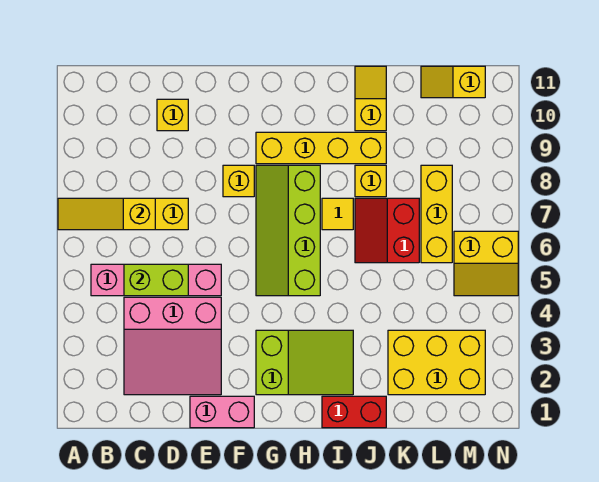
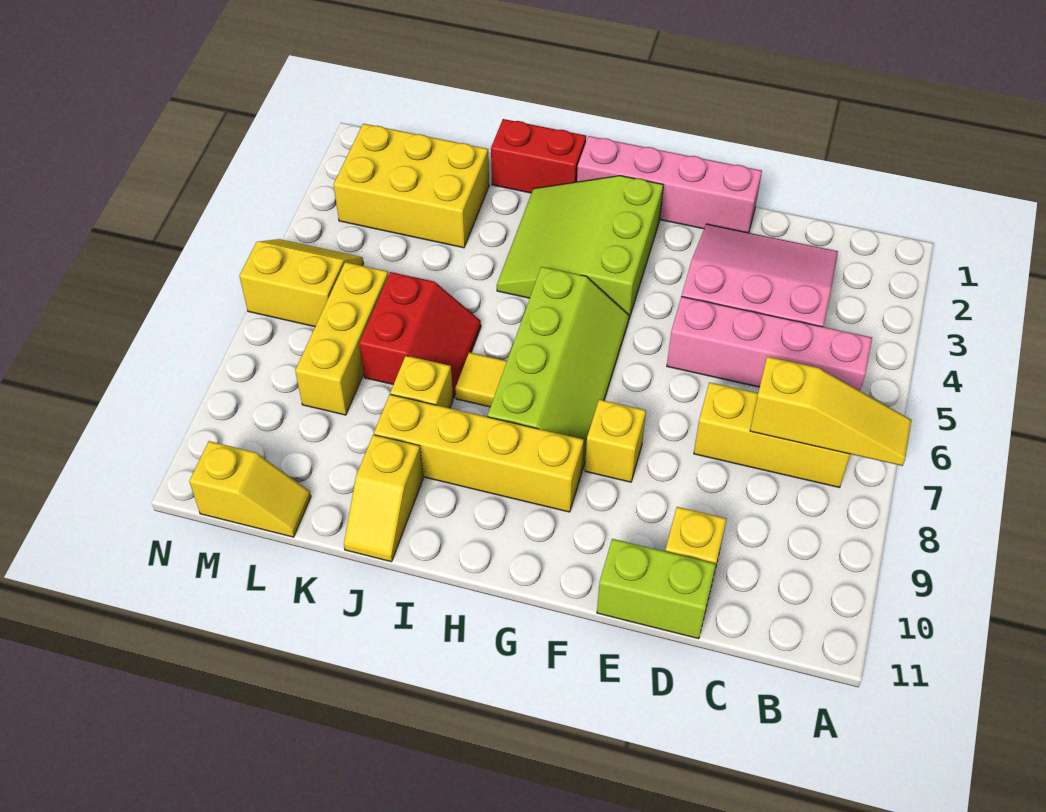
lime 1x2 brick [124,264,188,296] -> lime 1x2 brick moved to [597,539,716,639]
pink 1x2 brick [190,396,254,428] -> pink 1x4 brick [577,136,762,233]
lime 2x3 slope [256,330,353,395] -> lime 3x3 slope [497,176,663,318]

